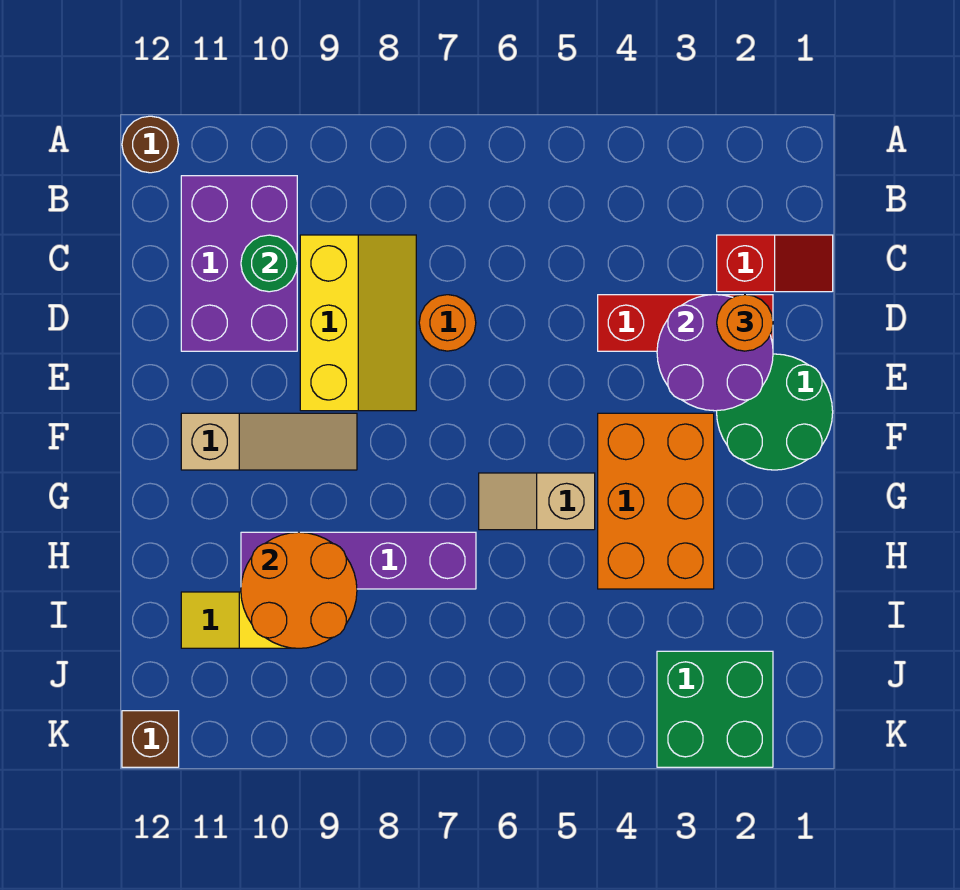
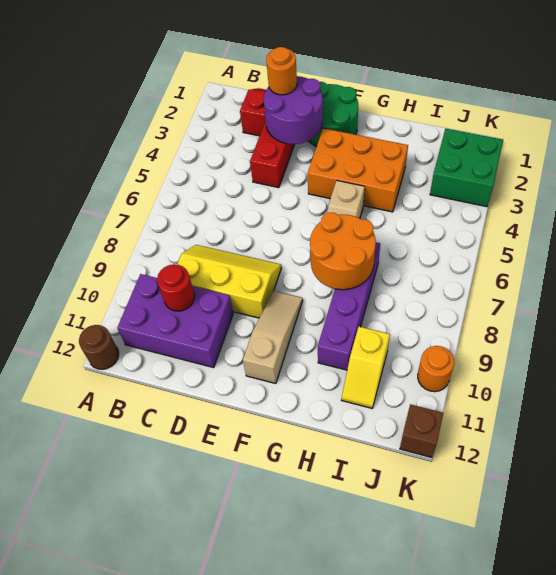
green 1x1 round brick [241,235,297,292] -> red 1x1 round brick [157,264,195,311]
orange 1x1 round brick [419,295,476,351] -> orange 1x1 round brick moved to [418,346,454,392]
orange 2x2 round brick [241,532,357,648] -> orange 2x2 round brick moved to [310,213,376,290]

